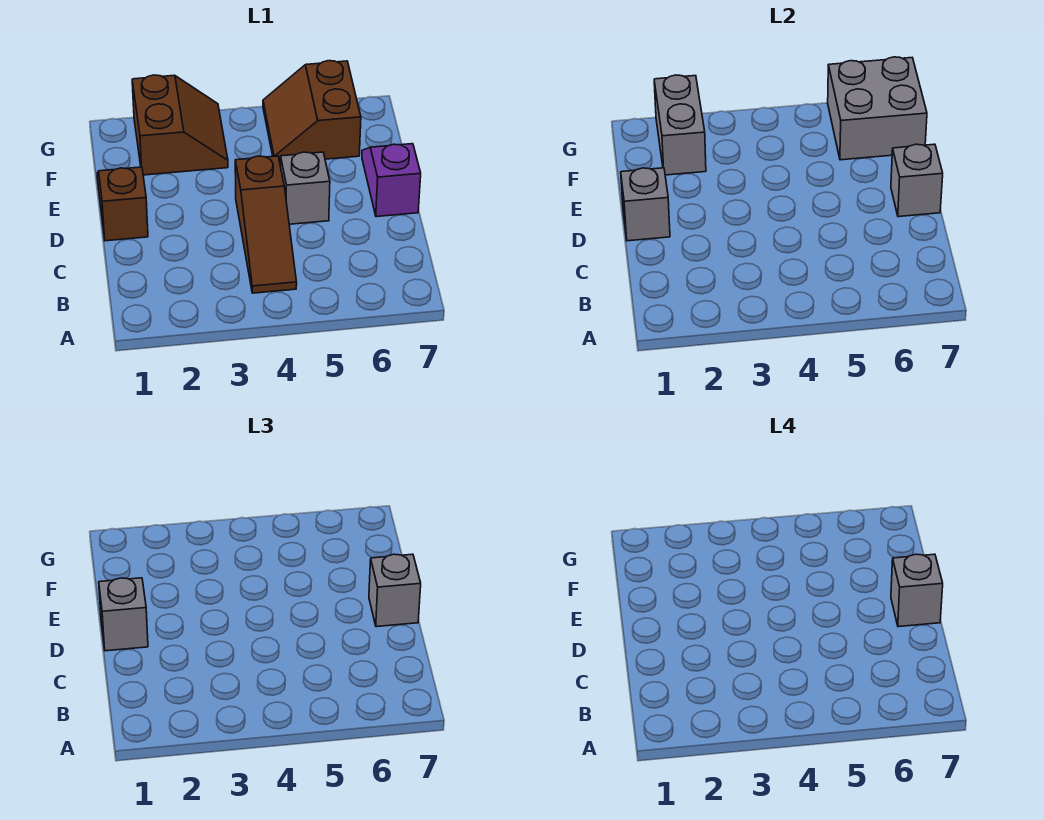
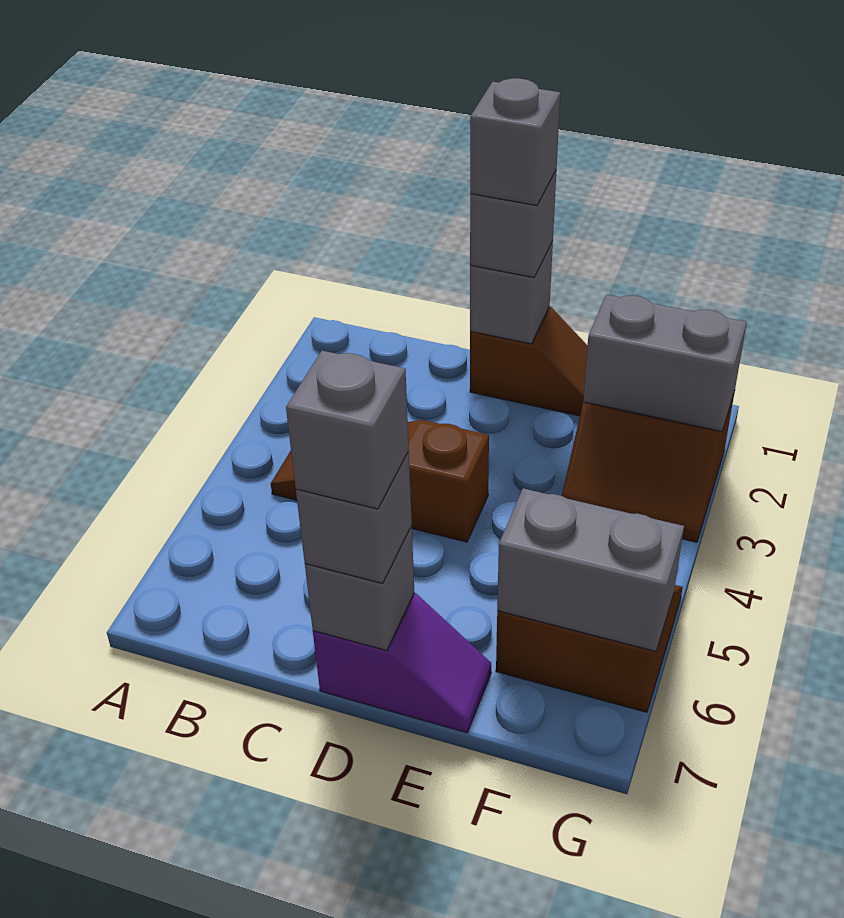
grey 1x1 brick [281,152,330,224] -> grey 1x1 brick moved to [470,78,560,206]
grey 2x2 brick [828,57,927,160] -> grey 1x2 brick [497,488,684,651]

